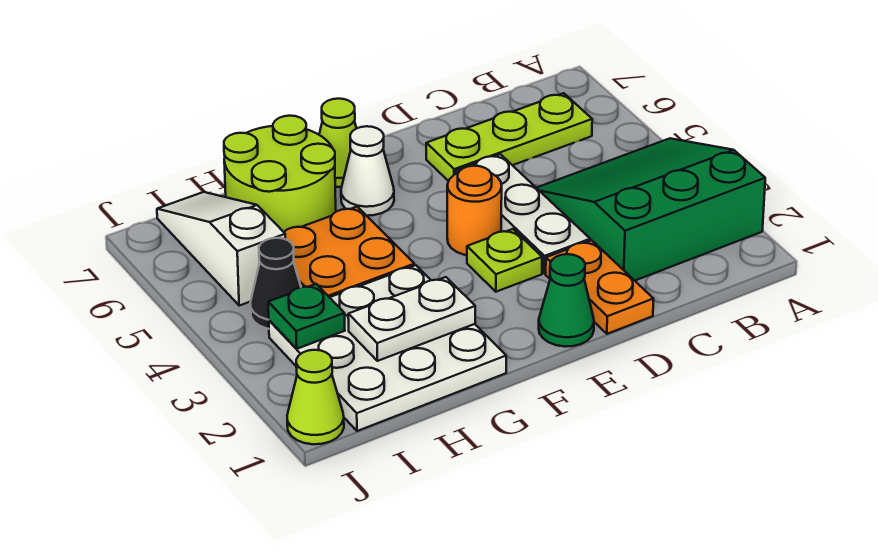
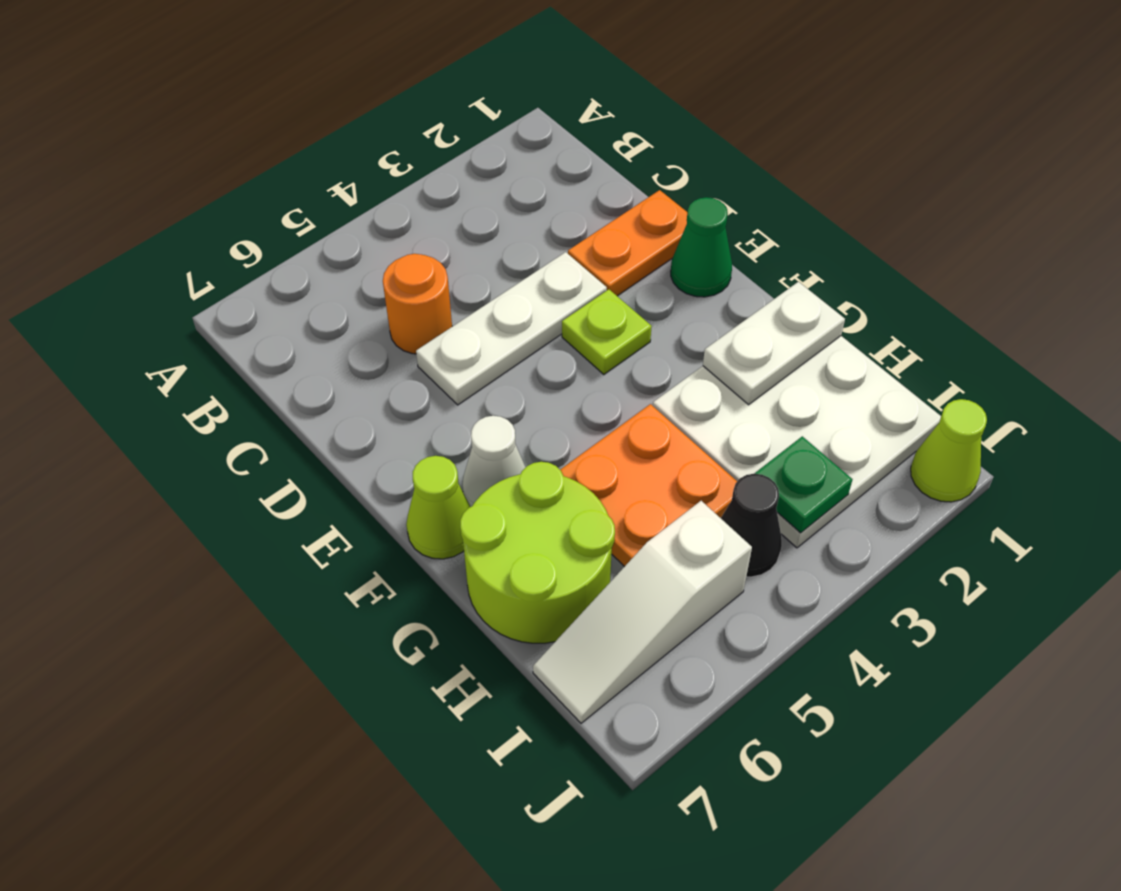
green 3x3 slope [537,138,765,281] -> none
lime 1x3 plate [426,93,592,181] -> none
orange 1x1 round brick [447,166,502,255] -> orange 1x1 round brick moved to [383,254,452,354]
white 1x2 plate [348,277,475,361] -> white 1x2 plate turned to [703,282,845,405]

